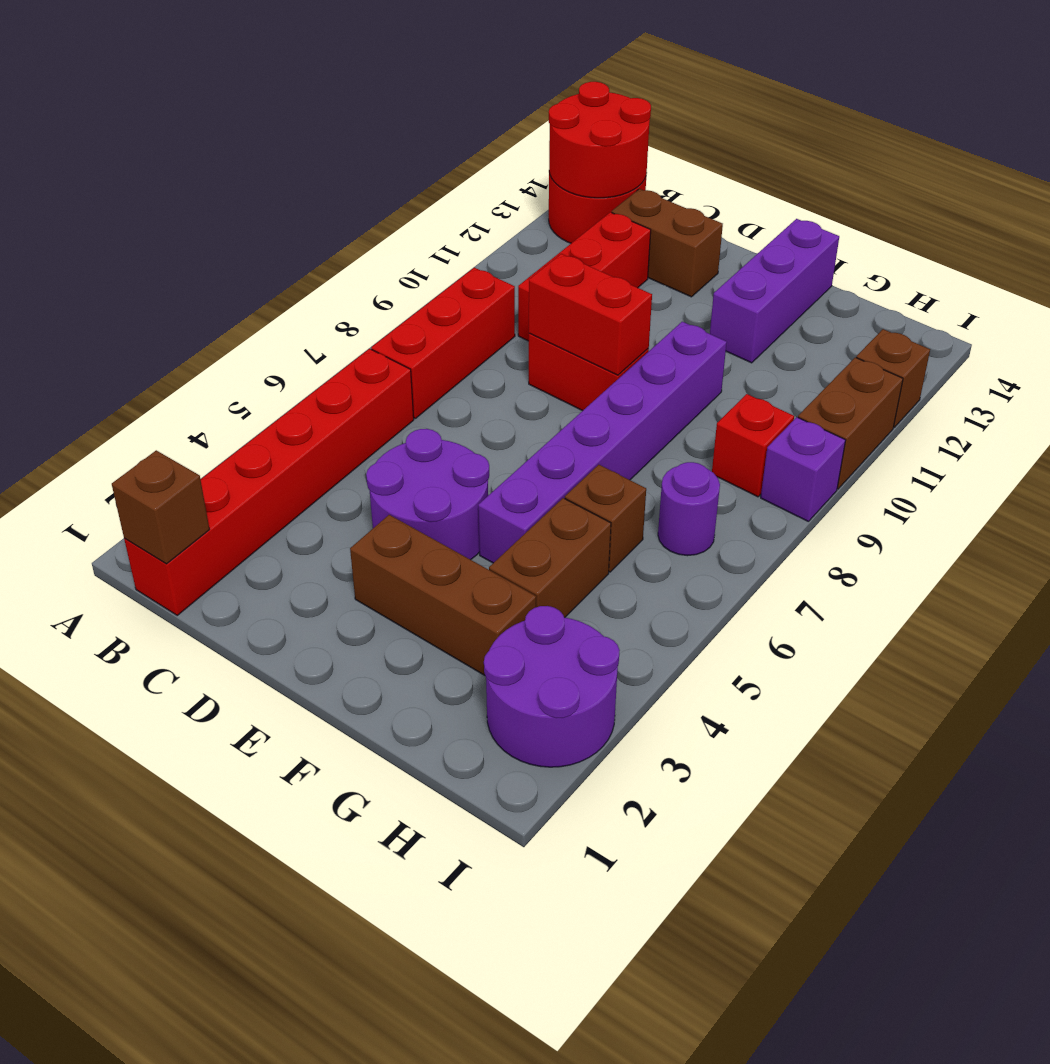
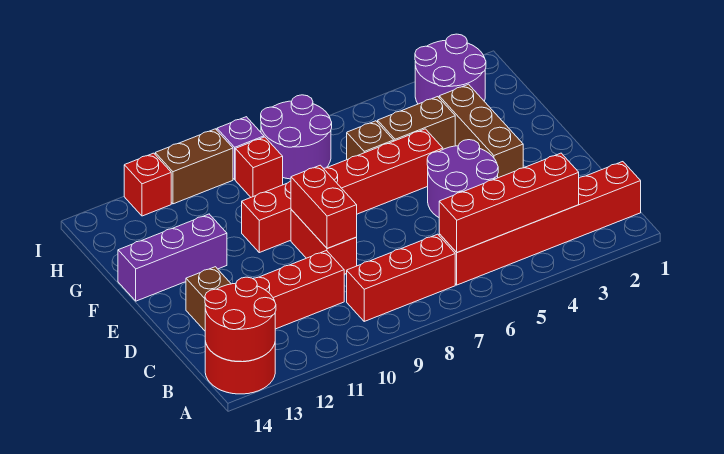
brown 1x1 brick [112,450,209,564] -> none
none -> red 1x4 brick [439,153,579,252]
purple 1x6 brick [478,322,727,563] -> red 1x6 brick [242,129,443,253]
purple 1x1 round brick [658,462,720,556] -> purple 2x2 round brick [261,95,332,179]
brown 1x1 brick [856,329,930,427] -> red 1x1 brick [124,153,171,216]

